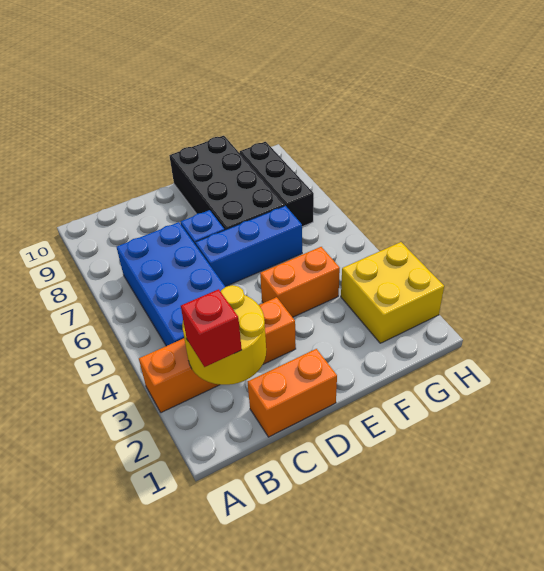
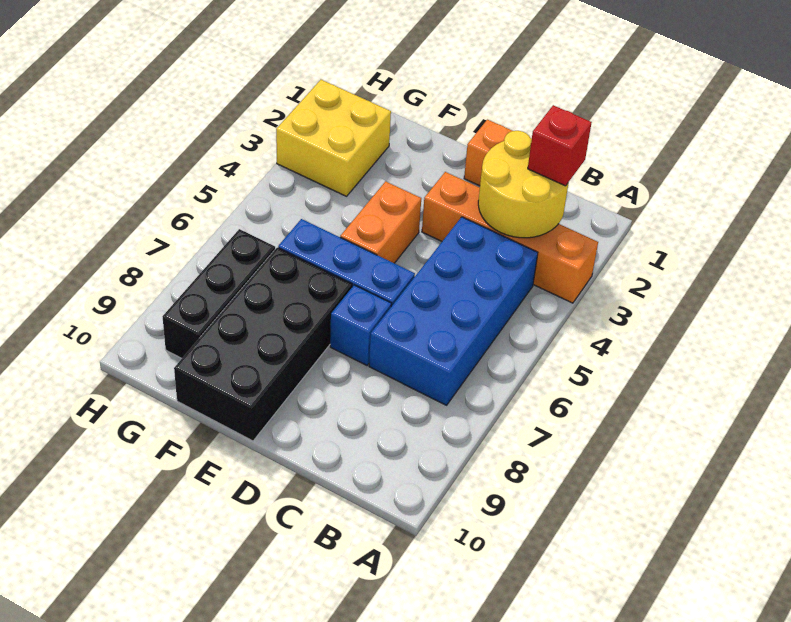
orange 1x2 brick [260,247,340,317] -> orange 1x2 brick turned to [340,181,421,263]

